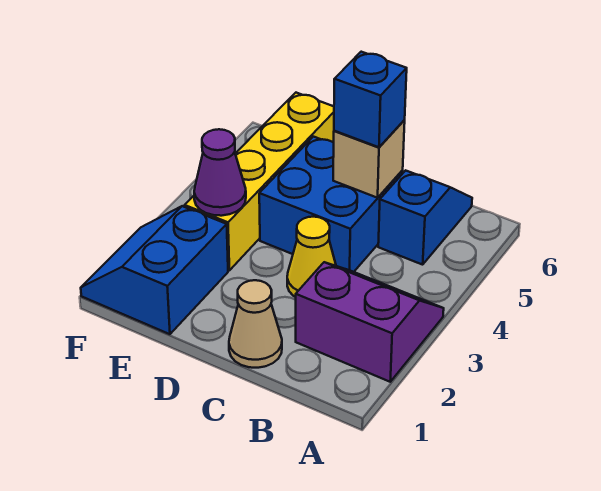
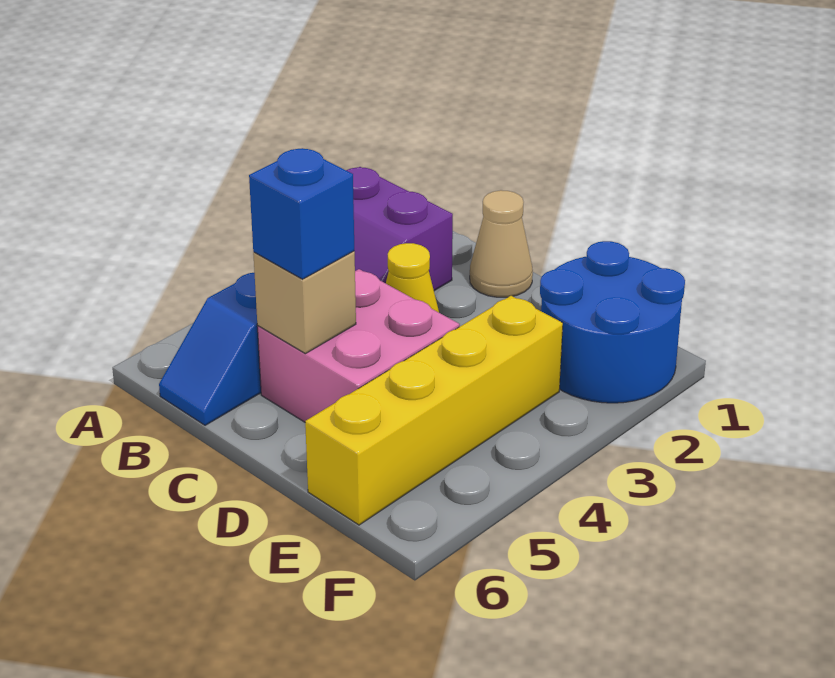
blue 2x2 brick [259,137,403,272] -> pink 2x2 brick [257,269,460,422]
blue 2x2 slope [81,206,228,334] -> blue 2x2 round brick [540,241,685,403]
purple 1x1 cone [194,129,246,216] -> none

